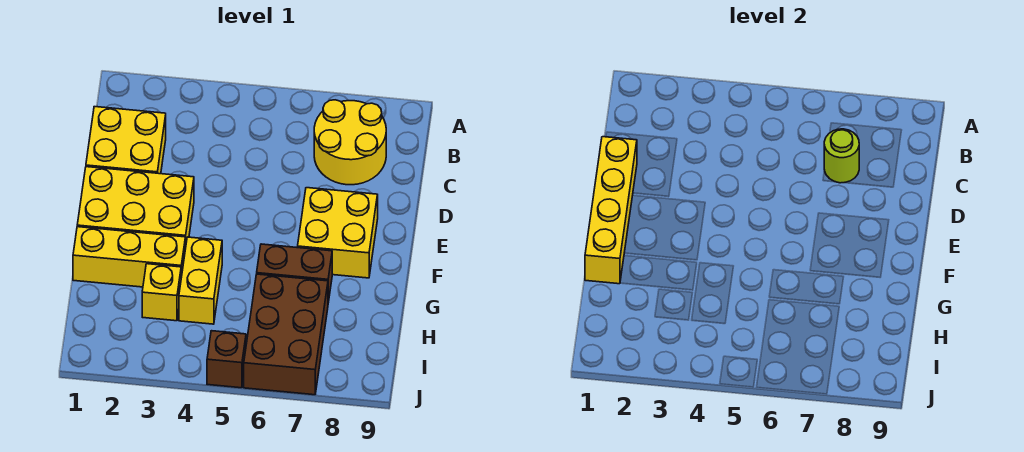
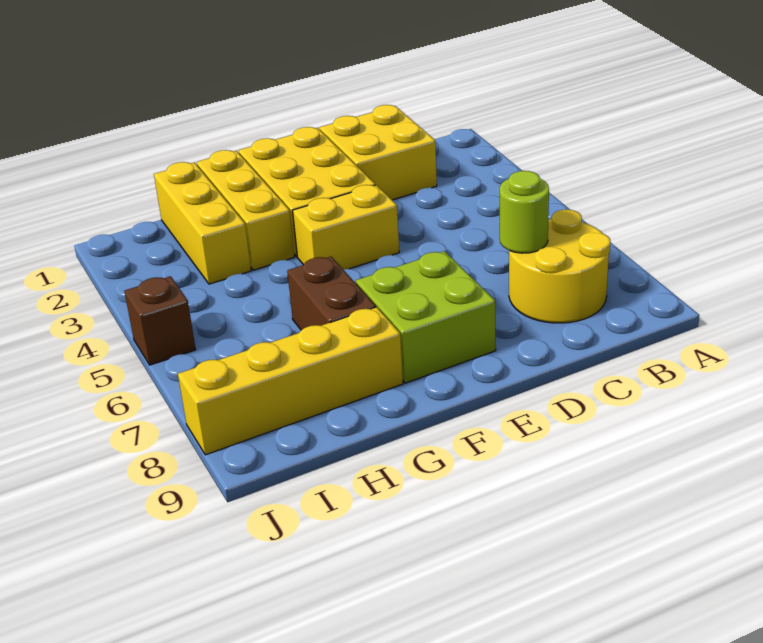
yellow 1x4 brick [585,137,637,284] -> yellow 1x4 brick moved to [178,307,403,455]
yellow 2x2 brick [298,188,378,278] -> lime 2x2 brick [356,251,496,383]
yellow 1x2 brick [179,237,222,324] -> yellow 1x2 brick moved to [293,185,399,269]
yellow 1x1 brick [142,264,181,321] -> yellow 1x3 brick [154,162,251,284]
brown 2x3 brick [244,274,328,395] -> none

